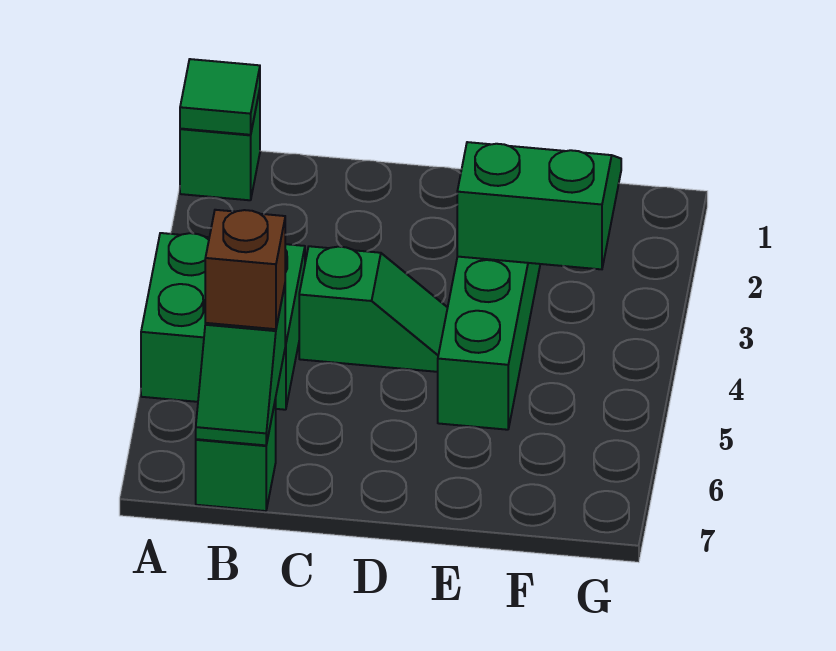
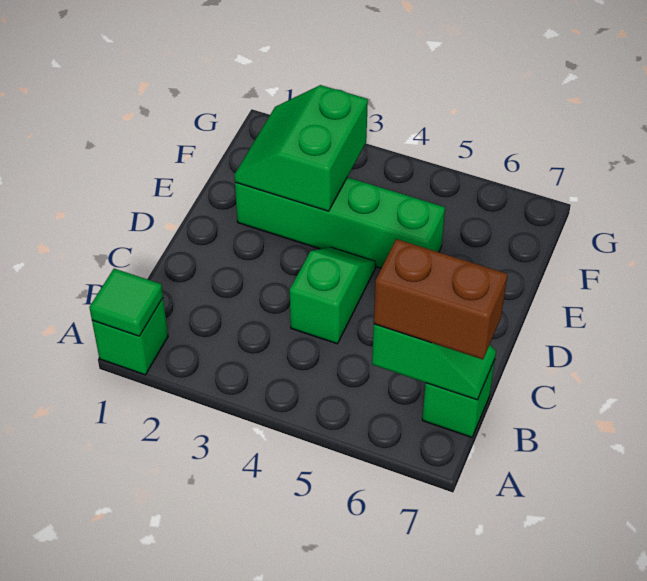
green 2x2 brick [141,233,305,410] -> none
brown 1x1 brick [205,210,285,329] -> brown 1x2 brick [374,239,507,359]

